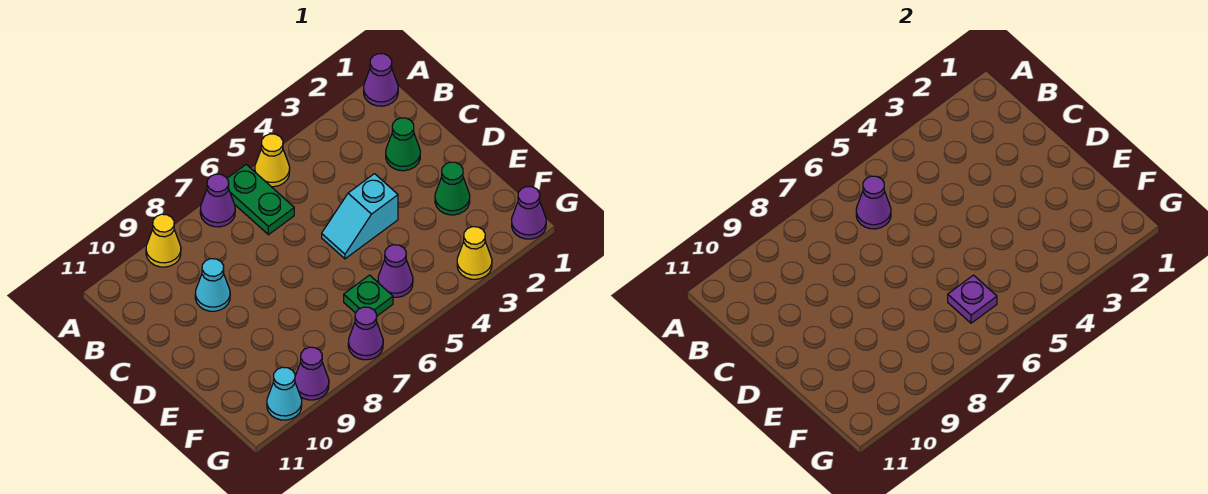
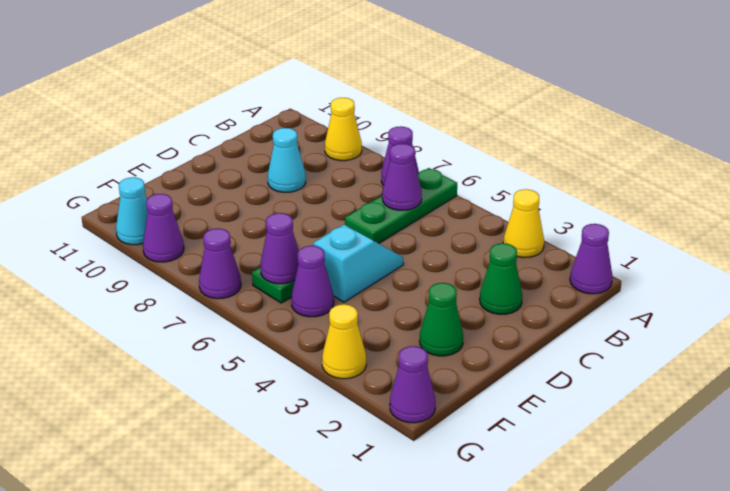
yellow 1x1 cone [255,134,290,187] -> yellow 1x1 cone moved to [503,189,544,258]
green 1x2 plate [227,165,294,235] -> green 1x3 plate [345,168,457,243]
cyan 1x2 slope [322,174,398,259] -> cyan 1x2 slope turned to [313,225,403,302]
purple 1x1 plate [948,275,997,323] -> purple 1x1 cone [260,213,299,284]

